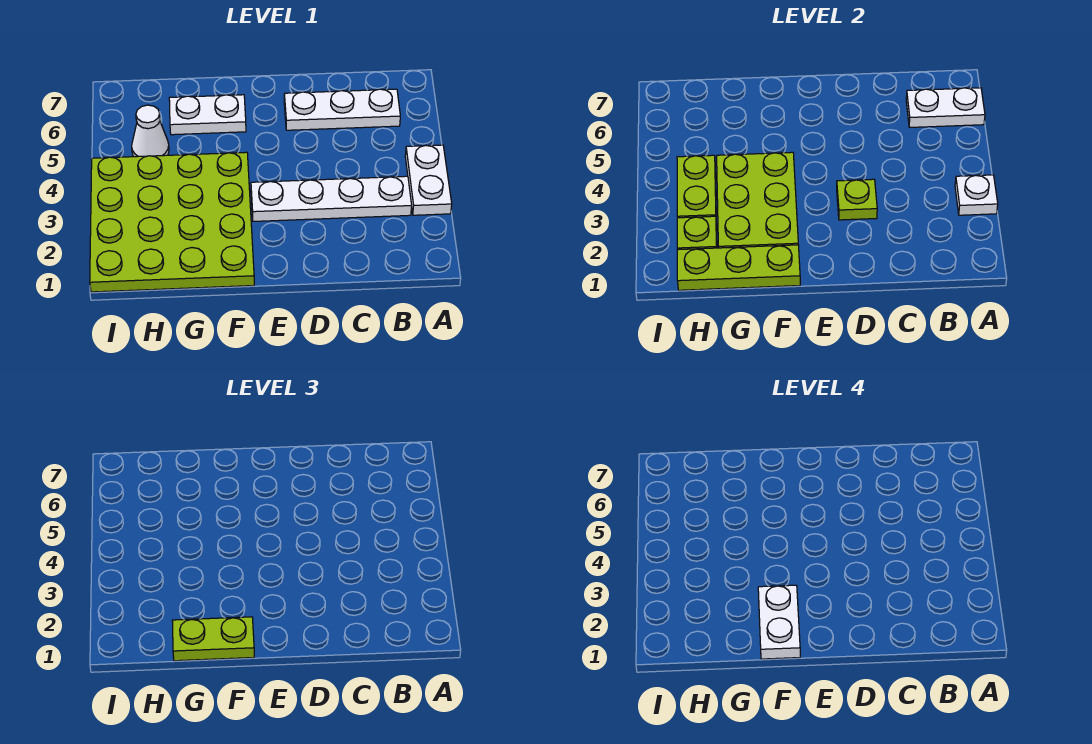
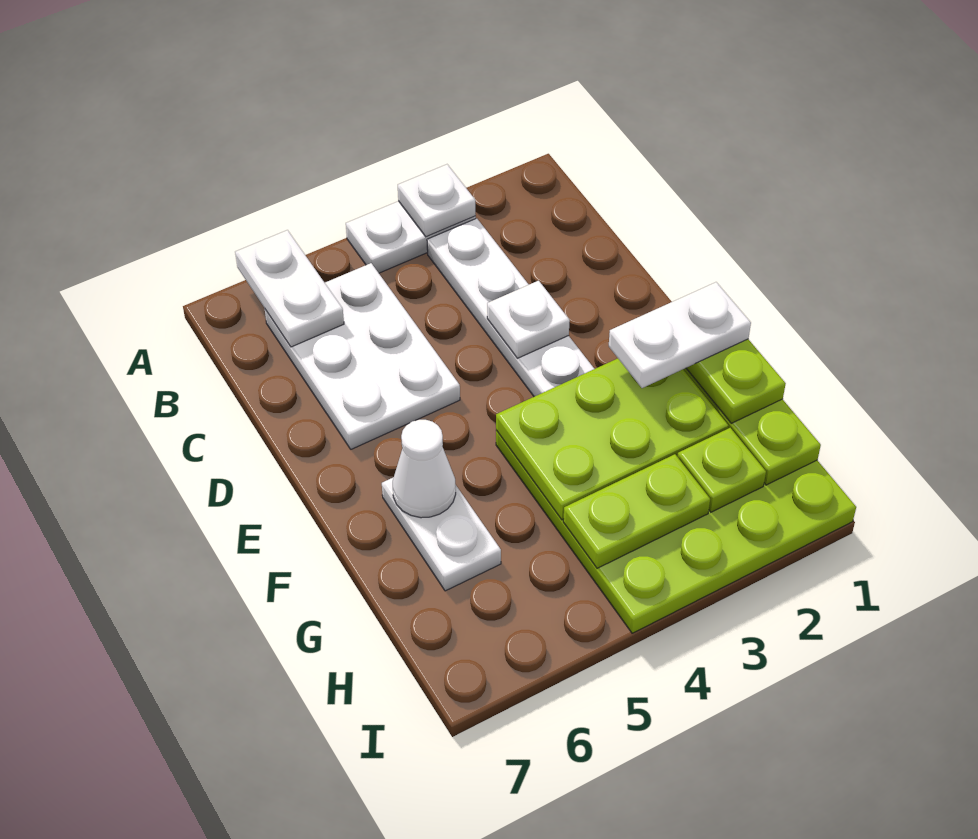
white 1x3 plate [284,89,400,130] -> white 2x3 plate [265,263,460,449]
lime 1x1 plate [837,179,877,220] -> white 1x1 plate [487,281,570,358]
white 1x1 cone [132,105,169,157] -> white 1x1 cone moved to [393,420,456,518]

